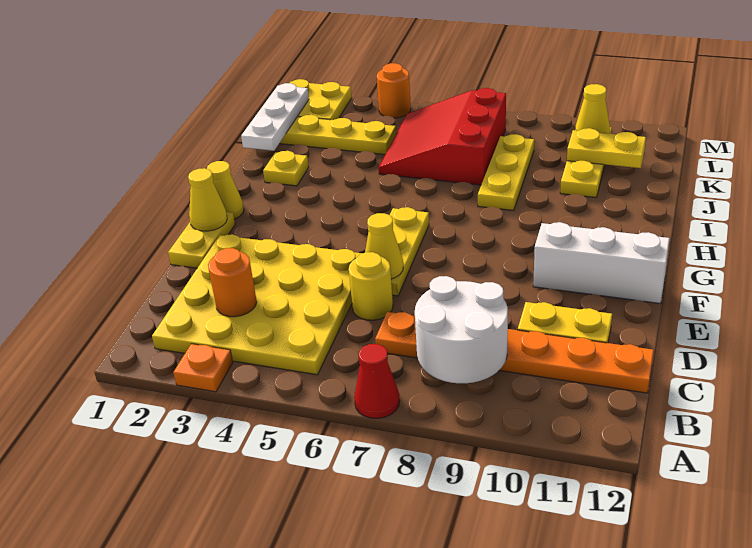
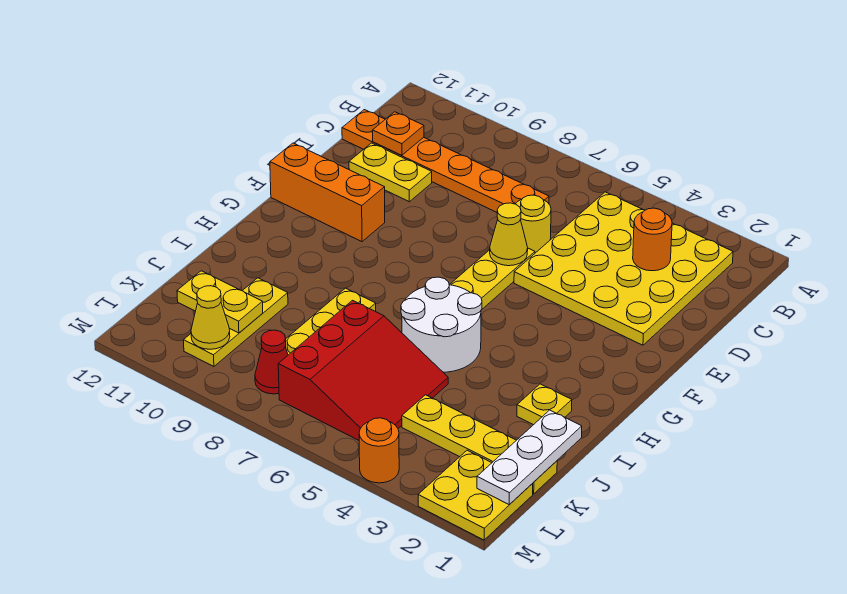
orange 1x1 plate [173,344,233,392] -> orange 1x1 plate moved to [372,112,424,155]
red 1x1 cone [354,344,400,418] -> red 1x1 cone moved to [255,330,288,394]
white 2x2 round brick [415,276,508,383] -> white 2x2 round brick moved to [401,277,482,372]
yellow 1x2 plate [168,212,235,268] -> none
yellow 1x1 cone [188,168,227,231] -> none
white 1x3 brick [533,222,670,304] -> orange 1x3 brick [270,143,385,242]
yellow 1x1 cone [207,161,244,219] -> none

